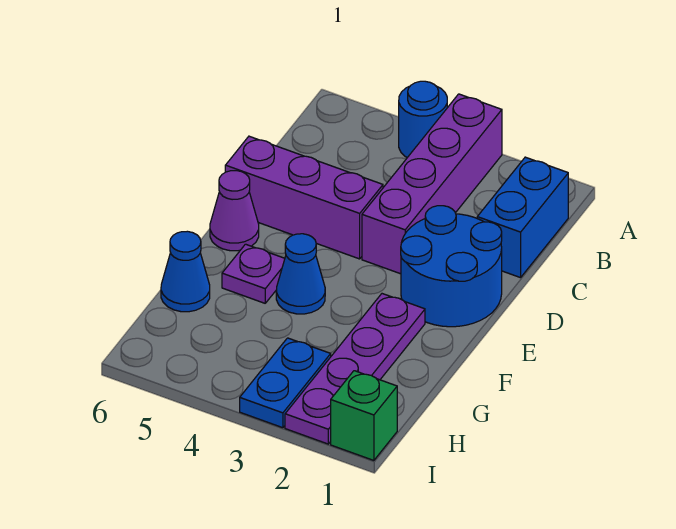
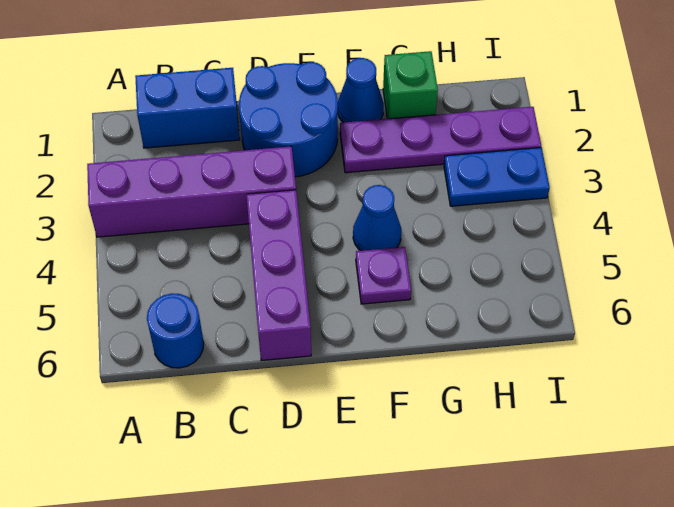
blue 1x1 round brick [399,81,447,158] -> blue 1x1 round brick moved to [147,293,204,368]
purple 1x1 cone [210,171,259,251] -> none
blue 1x1 cone [161,231,210,312] -> blue 1x1 cone moved to [338,58,384,123]
green 1x1 brick [331,371,397,460] -> green 1x1 brick moved to [383,51,438,119]

